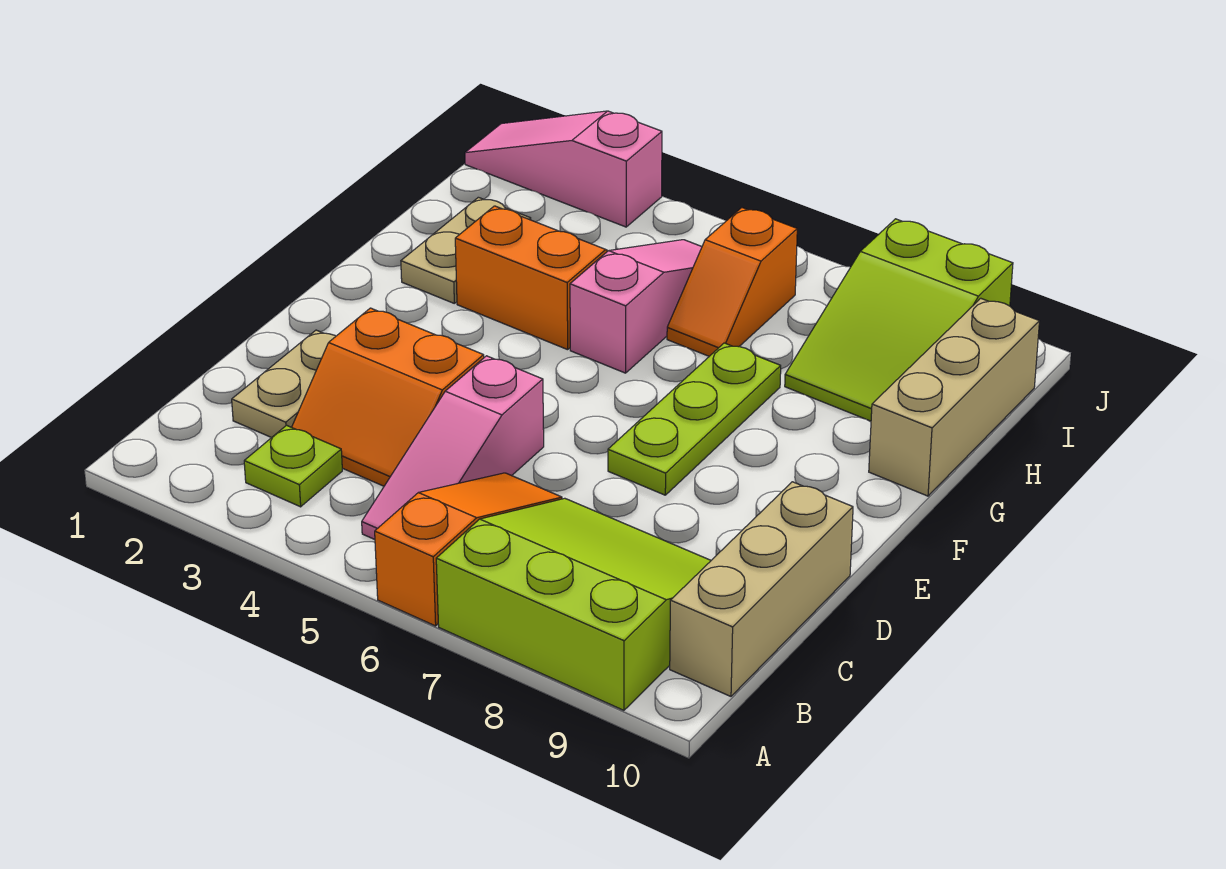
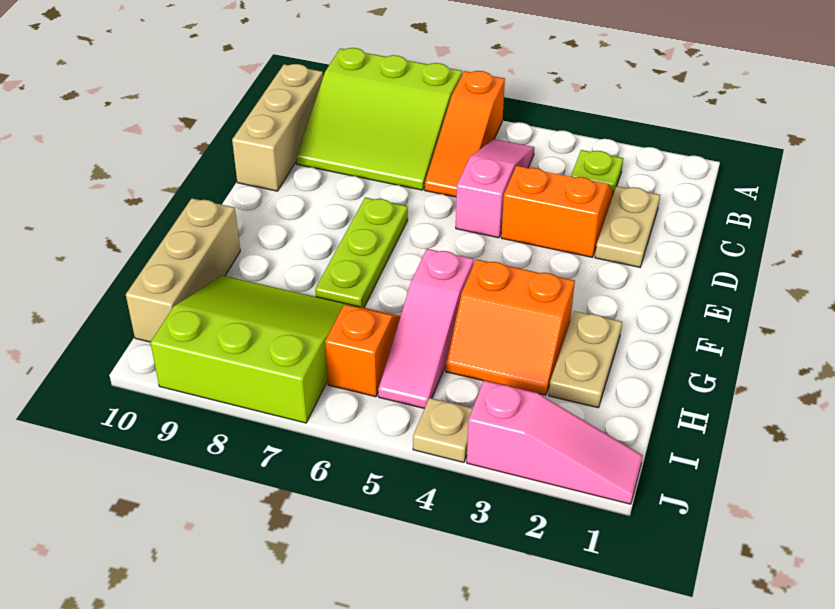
lime 2x3 slope [785,219,1013,421] -> lime 3x3 slope [151,276,359,423]
none -> tan 1x1 plate [413,398,473,463]

